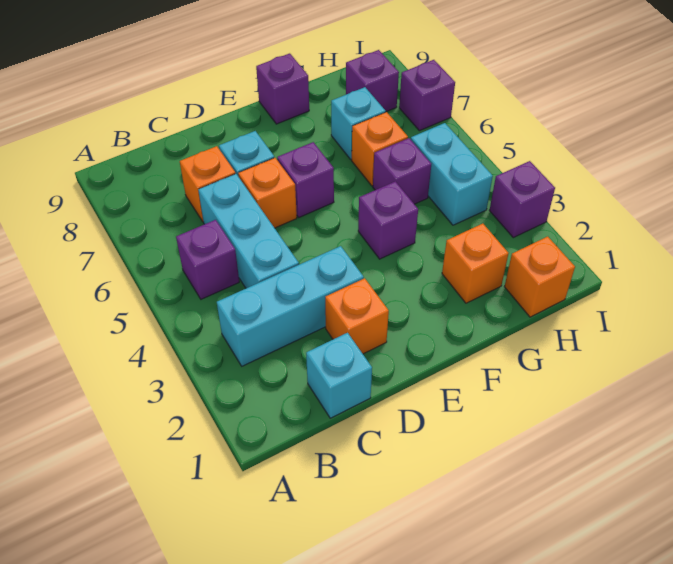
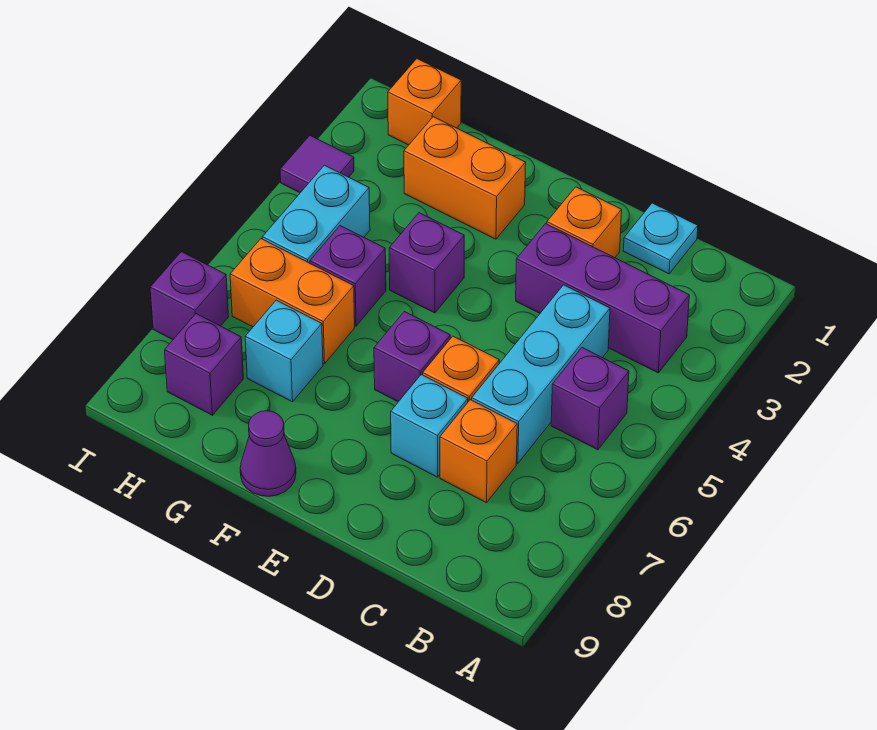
cyan 1x3 brick [217,246,364,366] -> purple 1x3 brick [516,224,689,373]
cyan 1x1 brick [306,333,372,418] -> cyan 1x1 plate [623,203,698,274]
purple 1x1 brick [256,53,309,124] -> purple 1x1 cone [240,411,296,496]
orange 1x1 brick [442,224,509,303] -> orange 1x2 brick [404,117,526,239]
orange 1x1 brick [352,112,408,186] -> orange 1x2 brick [230,239,355,364]
purple 1x1 brick [489,161,555,238] -> purple 1x1 tile [280,136,354,193]

